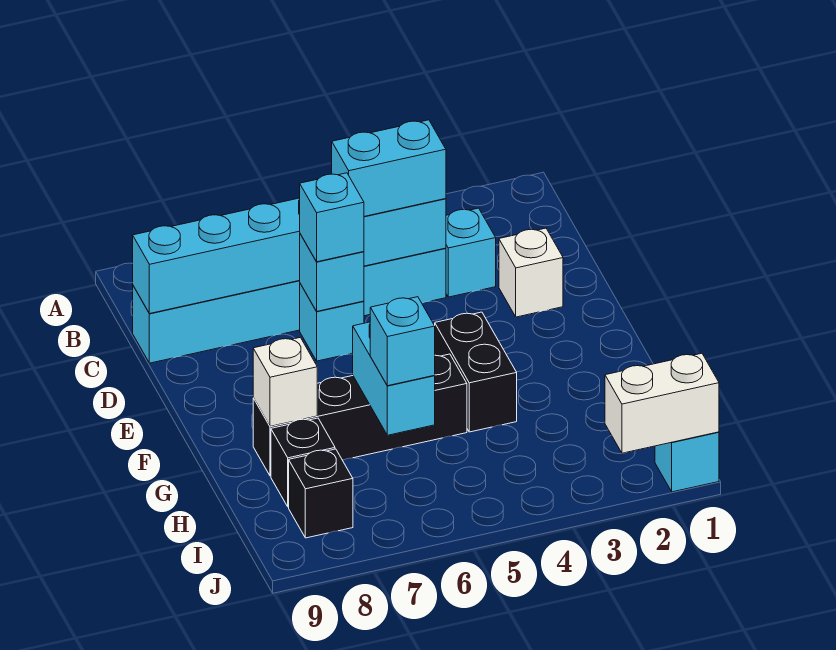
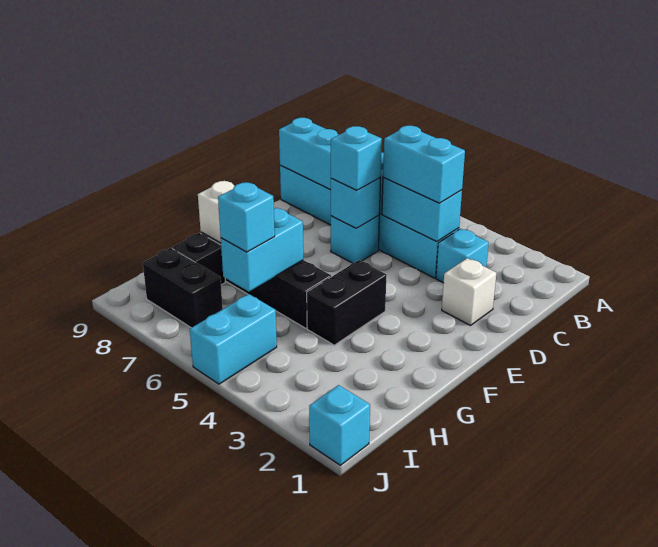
none -> cyan 1x2 brick [190,294,277,384]
black 1x1 brick [289,449,353,538] -> black 1x2 brick [143,248,223,328]
white 1x2 brick [605,353,719,453] -> none

